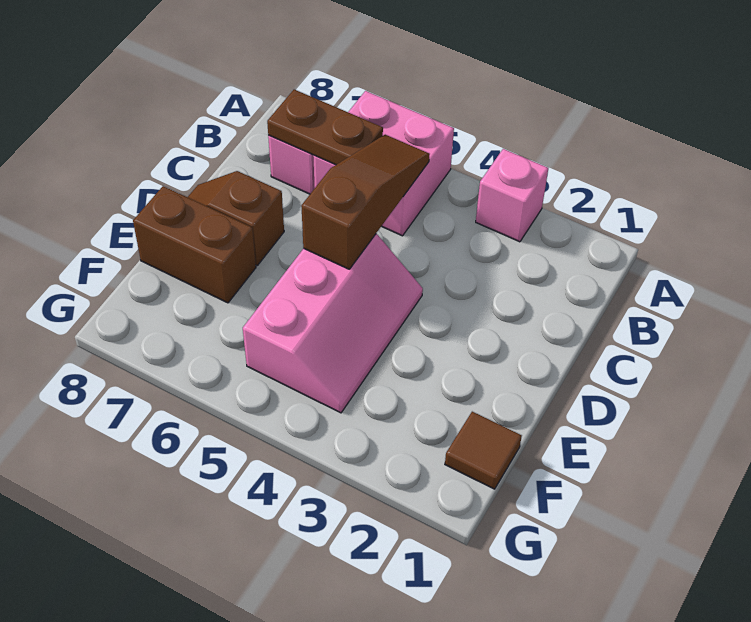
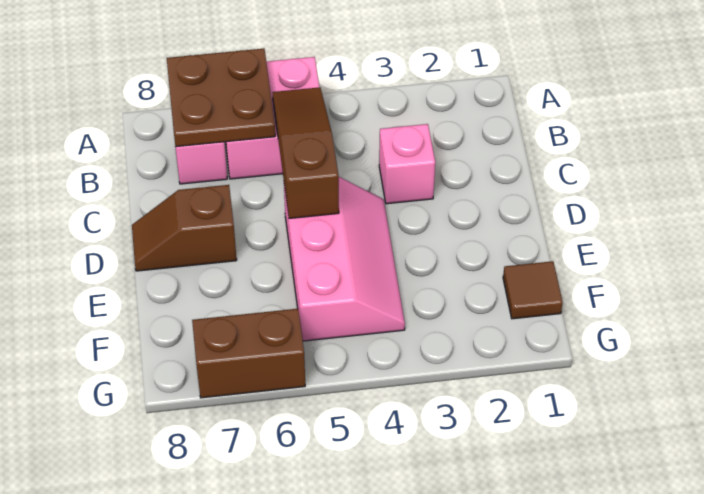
pink 1x1 brick [476,149,548,242] -> pink 1x1 brick moved to [379,124,435,204]
brown 1x2 plate [267,89,383,165] -> brown 2x2 plate [167,49,275,147]
brown 1x2 brick [133,186,256,303] -> brown 1x2 brick moved to [192,309,305,398]

